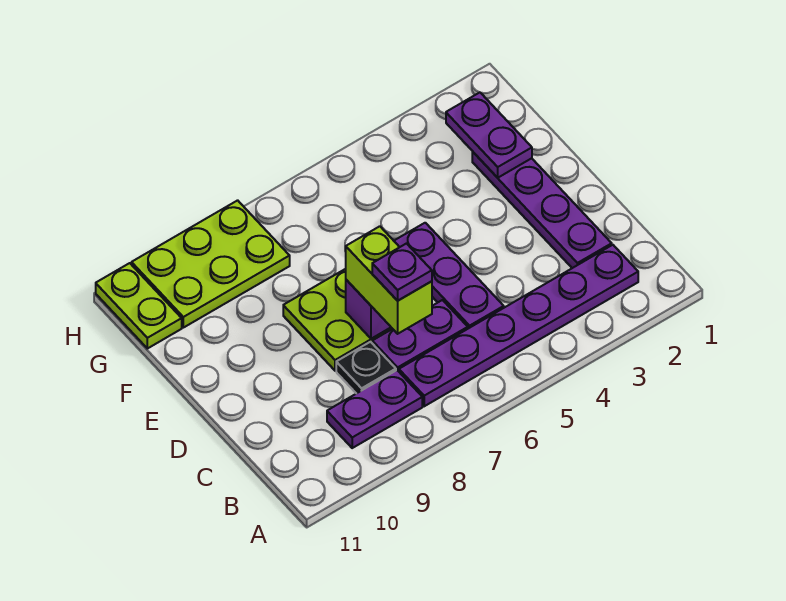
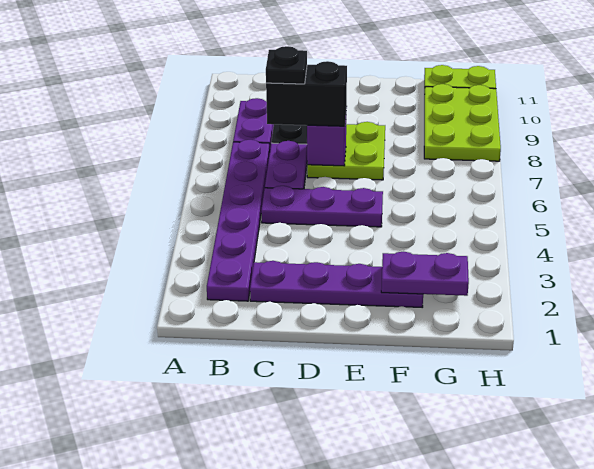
lime 1x2 brick [346,226,432,334] -> black 1x2 brick [266,61,347,126]
purple 1x1 plate [372,244,432,301] -> black 1x1 plate [266,46,307,84]

